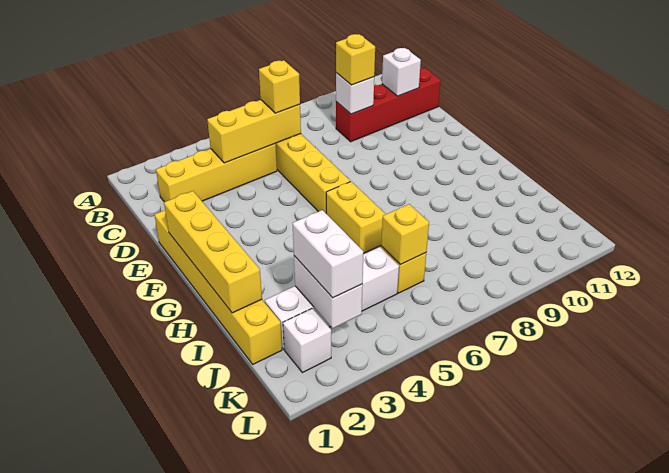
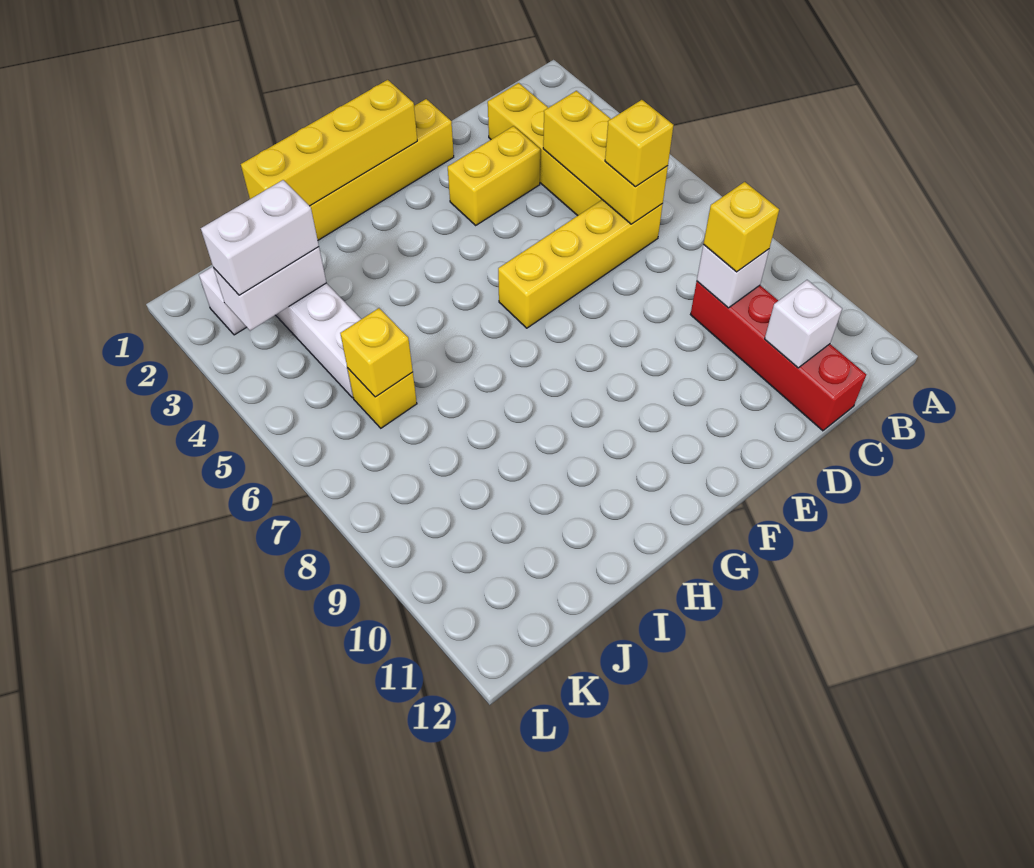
yellow 1x2 brick [326,182,386,253] -> yellow 1x2 brick moved to [448,126,540,225]

